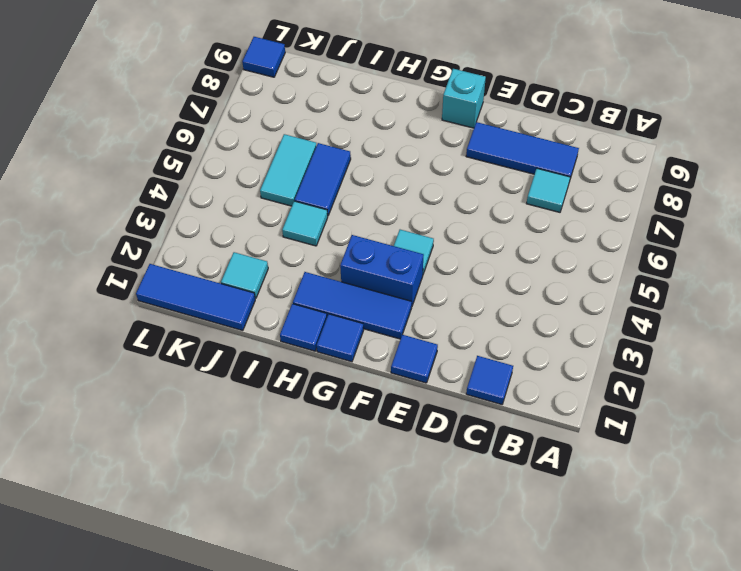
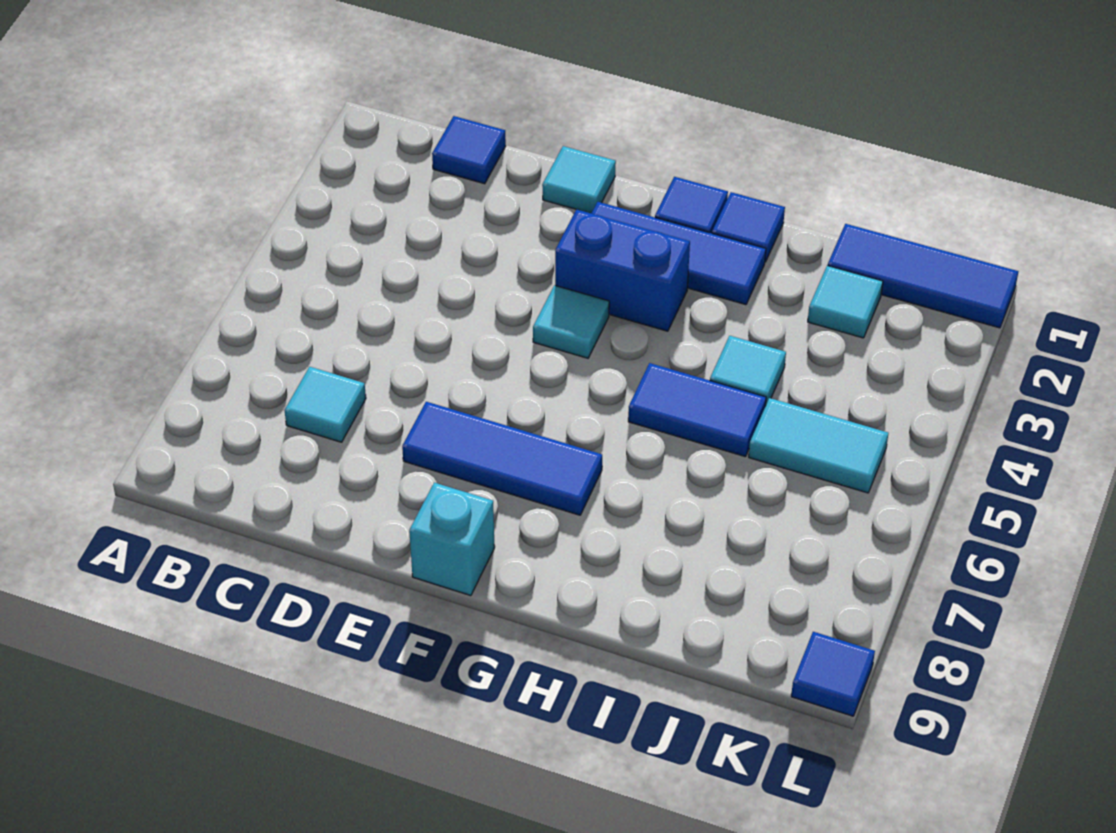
blue 1x3 tile [466,122,579,179] -> blue 1x3 tile moved to [402,402,602,515]
blue 1x1 tile [391,335,438,383] -> cyan 1x1 tile [542,146,616,213]
blue 1x2 tile [295,143,351,215] -> blue 1x2 tile turned to [628,363,766,457]
cyan 1x2 tile [260,134,316,206] -> cyan 1x2 tile turned to [749,398,888,493]

